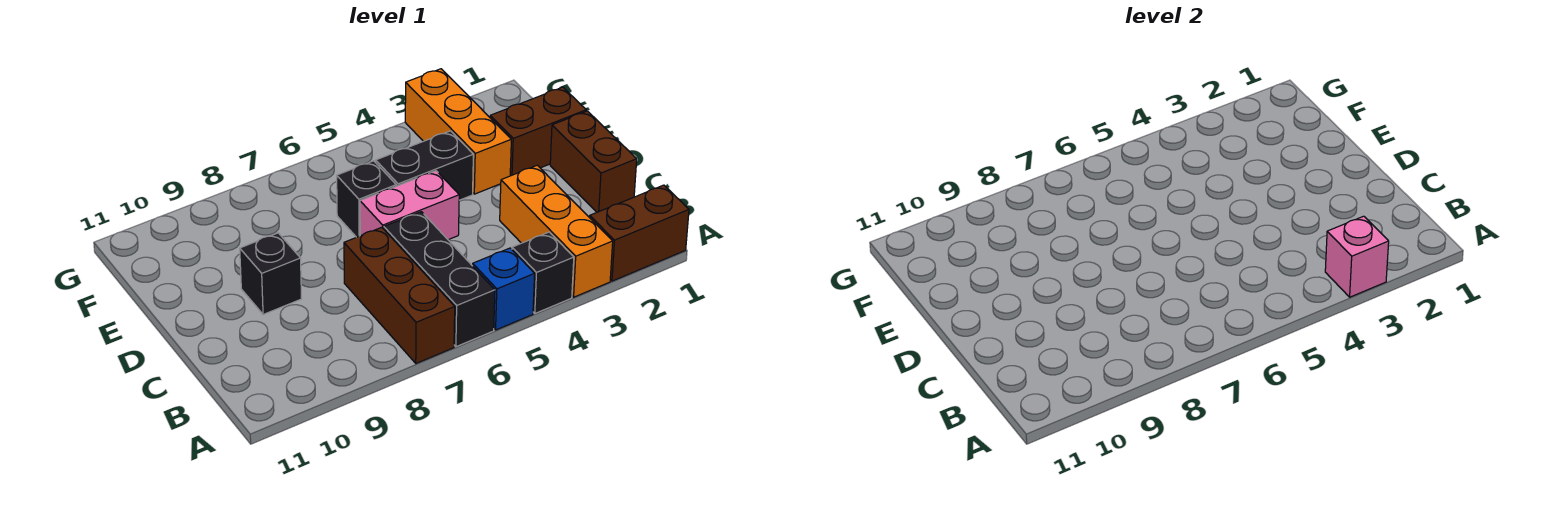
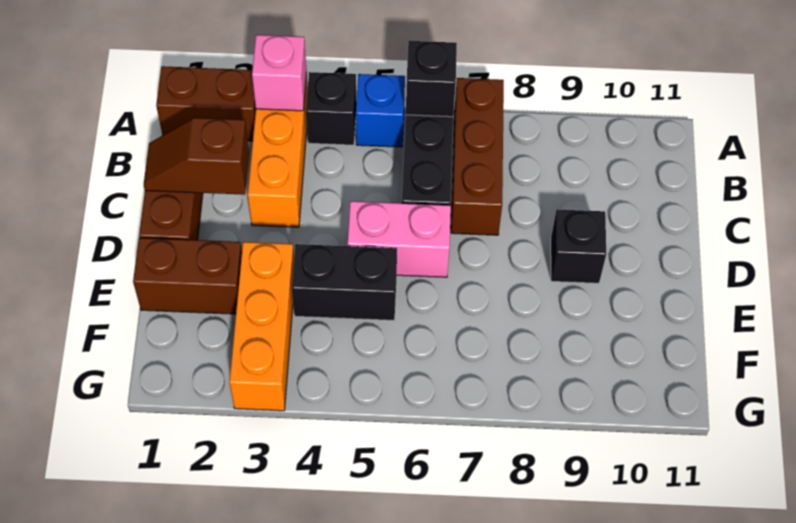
none -> brown 1x2 slope [144,118,249,195]
black 1x1 brick [337,161,396,237] -> black 1x1 brick moved to [406,41,457,117]

